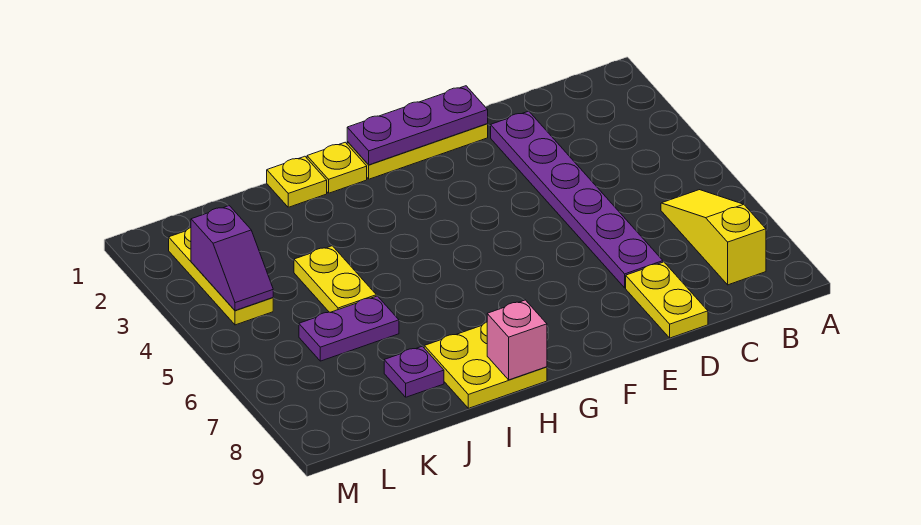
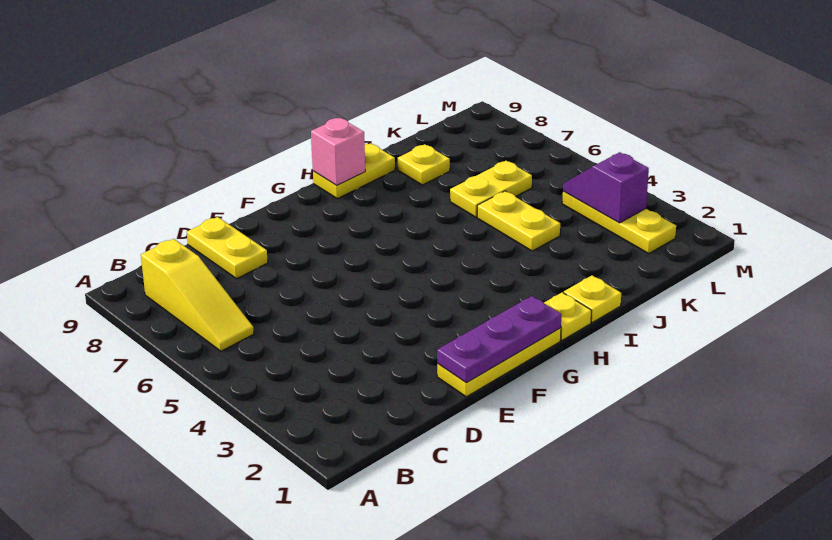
purple 1x6 plate [491,111,663,288] -> none
yellow 2x2 plate [424,322,547,408] -> yellow 1x2 plate [313,143,395,199]
purple 1x2 plate [299,296,399,361] -> yellow 1x2 plate [450,161,532,217]
purple 1x1 plate [384,346,444,397] -> yellow 1x1 plate [398,144,450,185]

